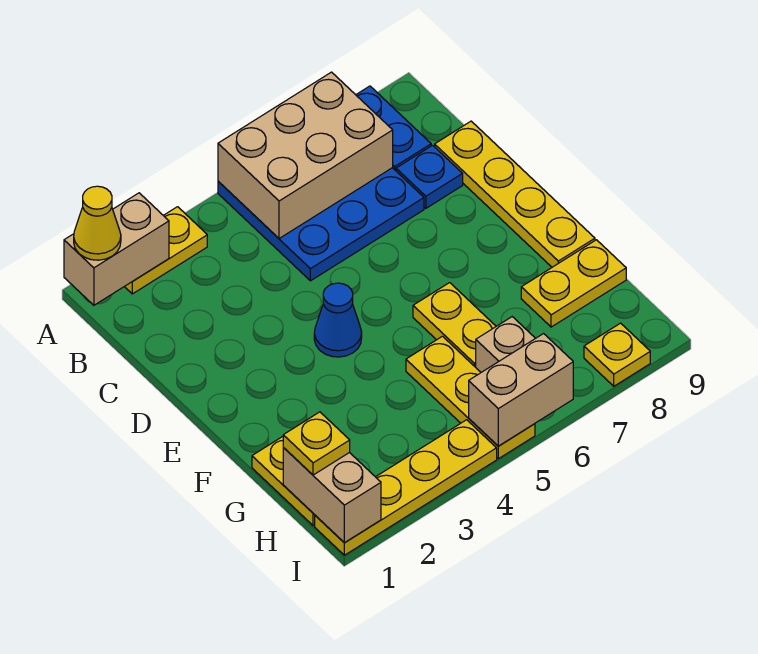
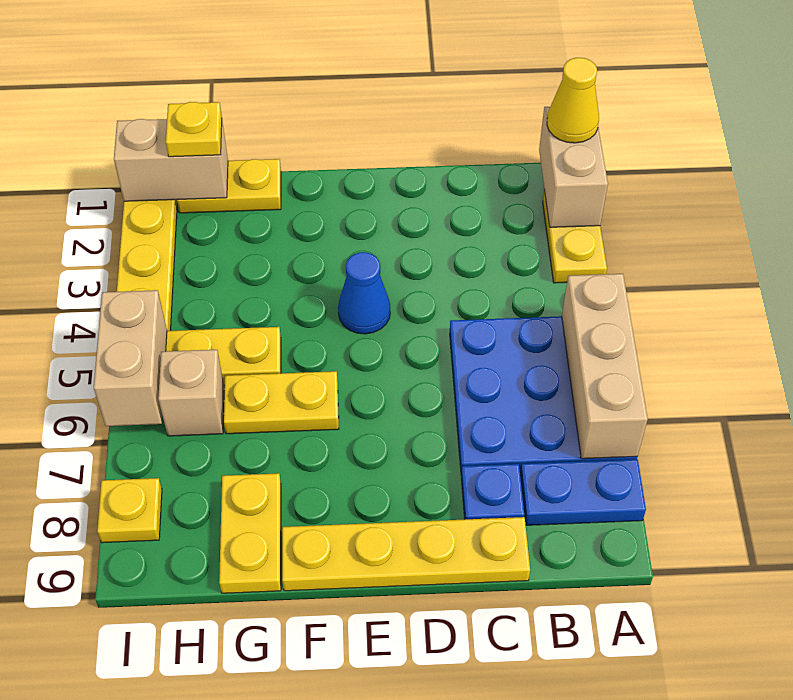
tan 2x3 brick [218,72,393,238] -> tan 1x3 brick [562,274,648,459]

